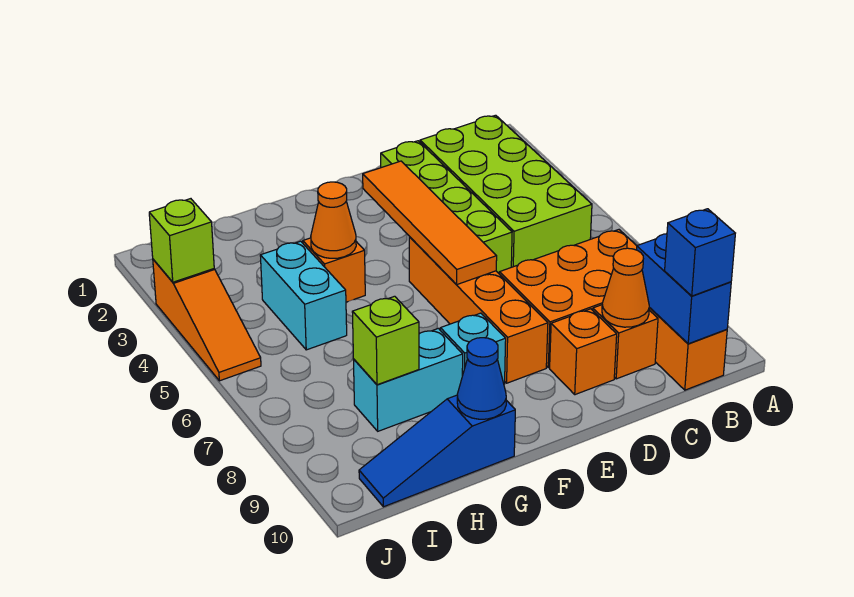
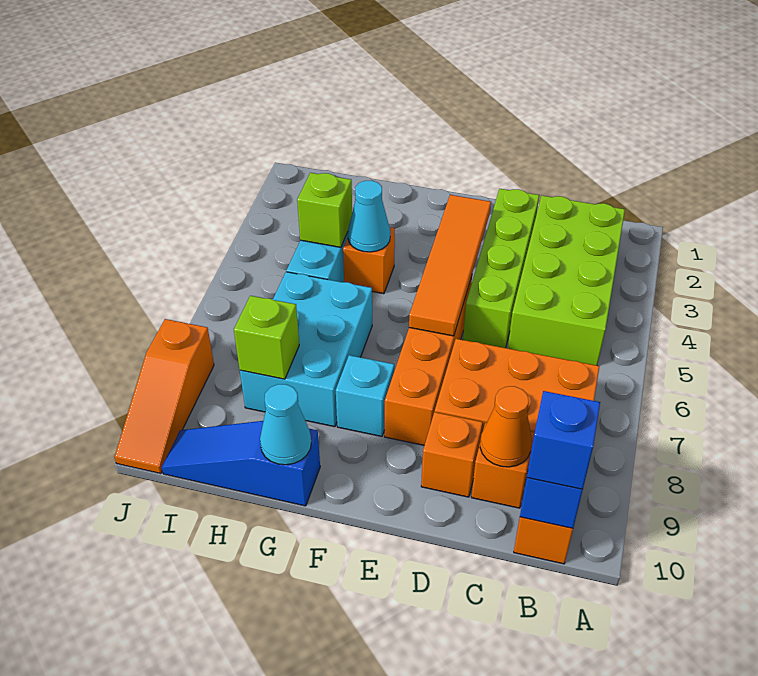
orange 1x1 cone [311,182,356,258] -> cyan 1x1 cone [348,181,390,252]
cyan 1x2 brick [353,328,463,431] -> cyan 2x3 brick [240,272,372,427]
blue 1x1 cone [457,338,506,419] -> cyan 1x1 cone [260,384,311,465]
orange 1x3 slope [153,259,261,381] -> orange 1x3 slope moved to [115,319,214,474]
lime 1x1 brick [149,199,214,282] -> lime 1x1 brick moved to [297,173,352,247]

